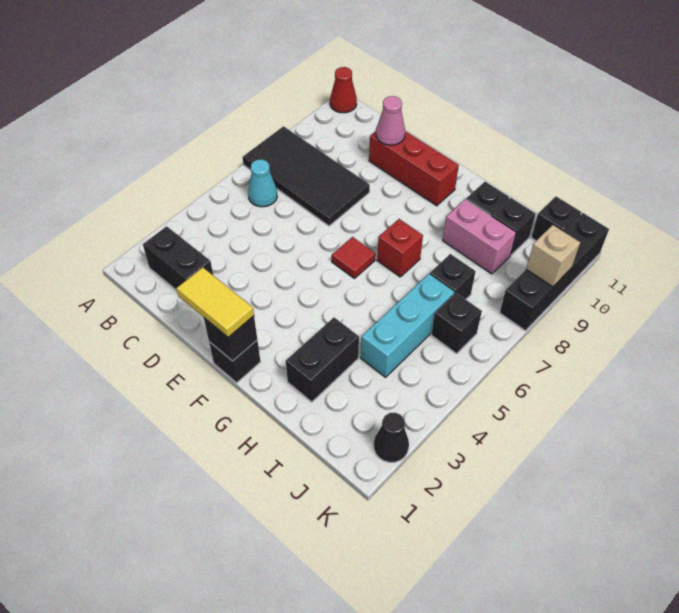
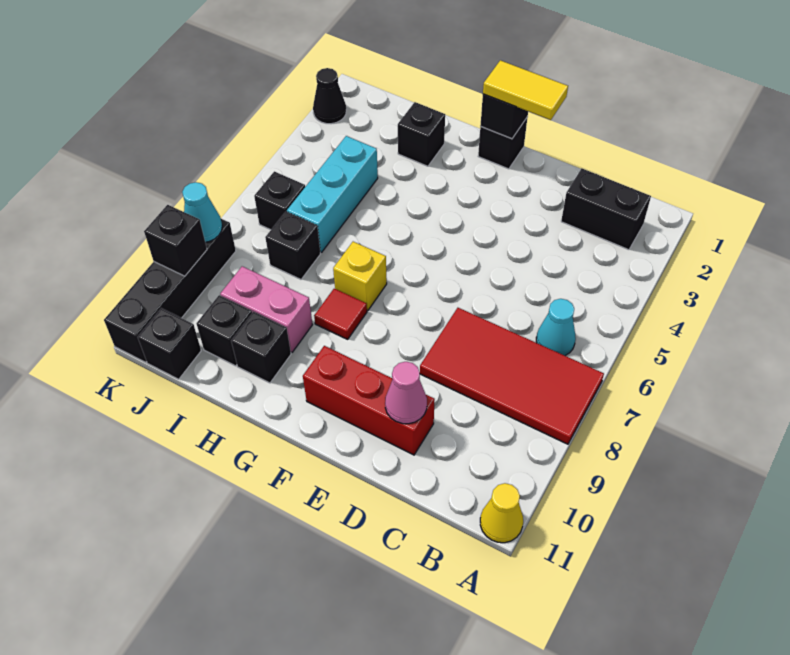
black 2x4 tile [242,126,370,226] -> red 2x4 tile [420,308,604,444]
red 1x1 cone [330,67,357,113] -> yellow 1x1 cone [480,483,523,543]
red 1x1 tile [332,237,375,278] -> red 1x1 tile moved to [314,289,367,339]
red 1x1 brick [377,219,423,277] -> yellow 1x1 brick [333,242,387,311]
black 1x2 brick [286,317,359,402] -> black 1x1 brick [398,102,445,166]
none -> cyan 1x1 cone [182,182,222,242]
tan 1x1 brick [526,225,580,287] -> black 1x1 brick [144,205,207,276]

